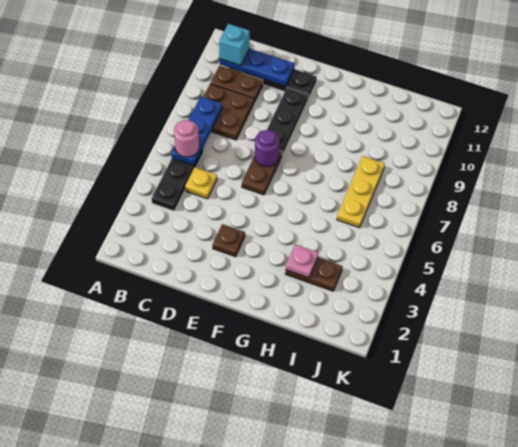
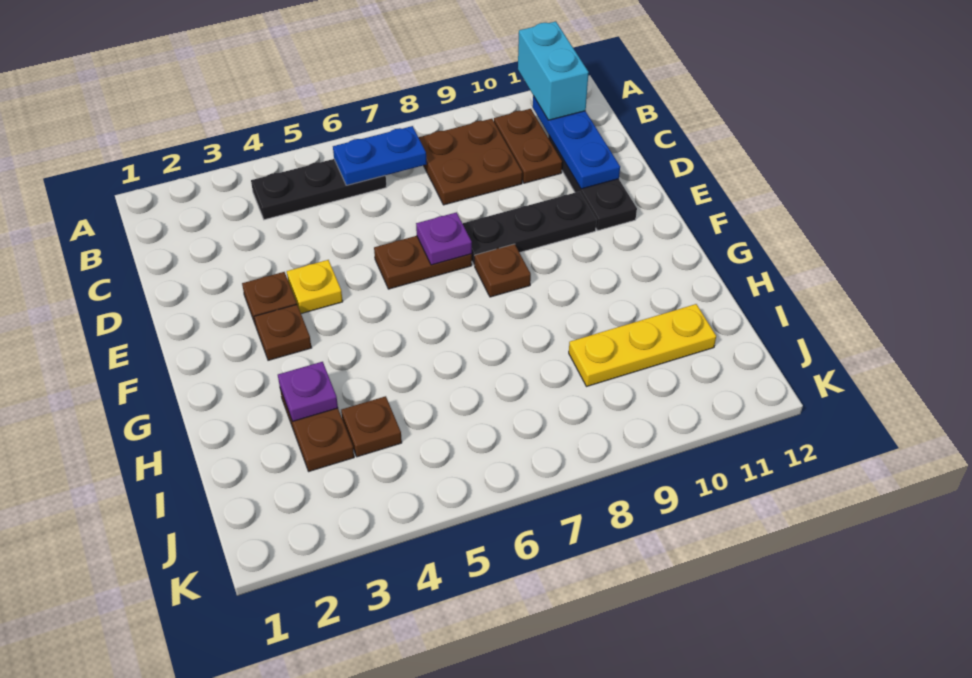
blue 1x3 plate [171,96,222,166] -> blue 1x2 plate [333,126,427,185]
pink 1x1 round brick [174,120,199,157] -> none
cyan 1x1 brick [219,24,250,66] -> cyan 1x2 brick [518,22,589,120]
yellow 1x1 plate [185,168,217,199] -> yellow 1x1 plate moved to [287,260,343,314]
purple 1x1 round brick [255,130,279,167] -> purple 1x1 plate [416,212,472,265]
none -> brown 1x1 plate [254,305,311,360]
none -> brown 1x1 plate [475,244,531,297]
pink 1x1 plate [286,244,318,278] -> purple 1x1 plate [278,362,338,421]
none -> brown 1x1 plate [341,396,402,457]
yellow 1x3 plate [337,156,385,228] -> yellow 1x3 plate moved to [569,304,716,387]

